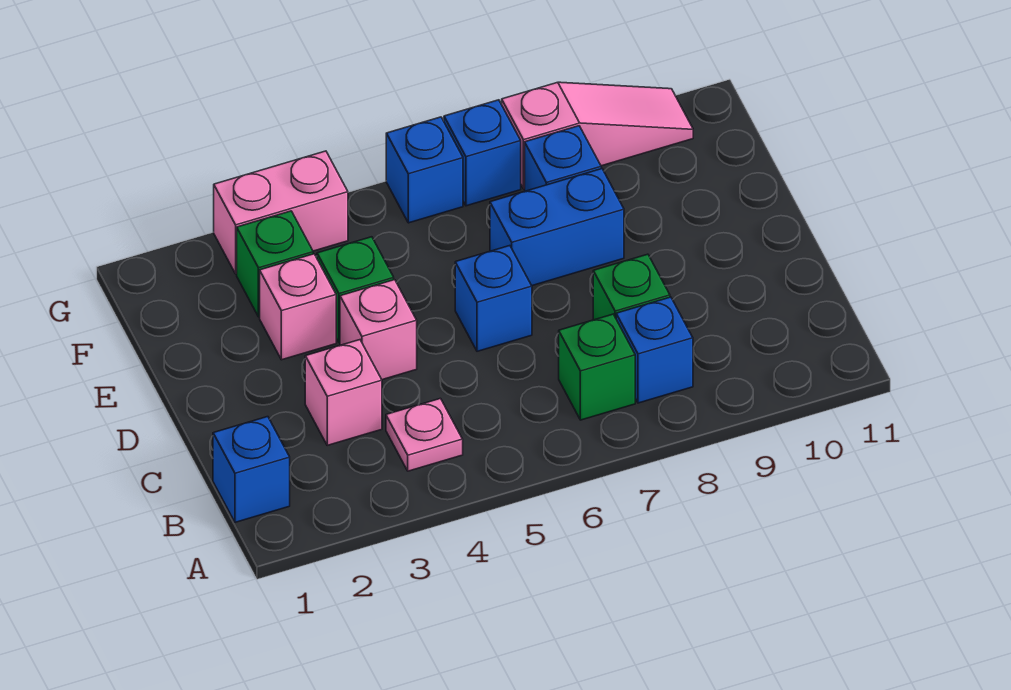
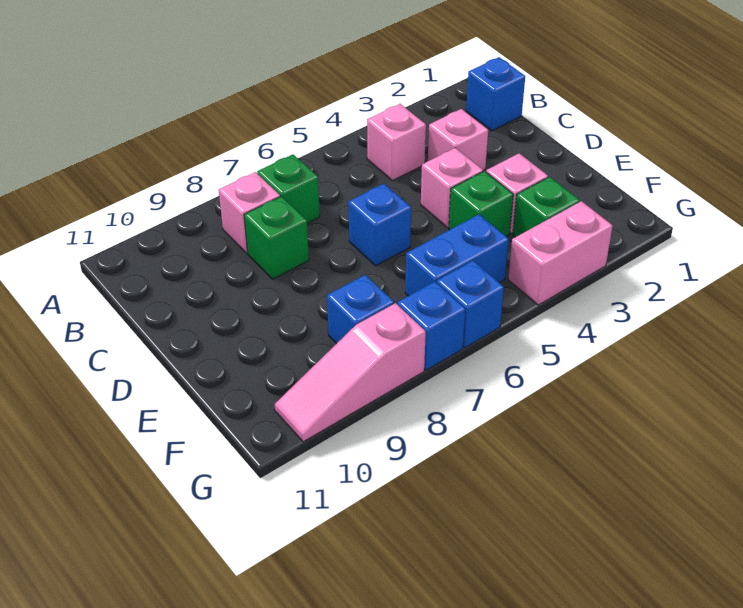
pink 1x1 plate [386,399,463,471] -> pink 1x1 brick [367,104,426,181]
blue 1x1 brick [616,297,693,403] -> pink 1x1 brick [219,172,280,253]
blue 1x2 brick [490,169,624,286] -> blue 1x2 brick moved to [405,214,509,296]

